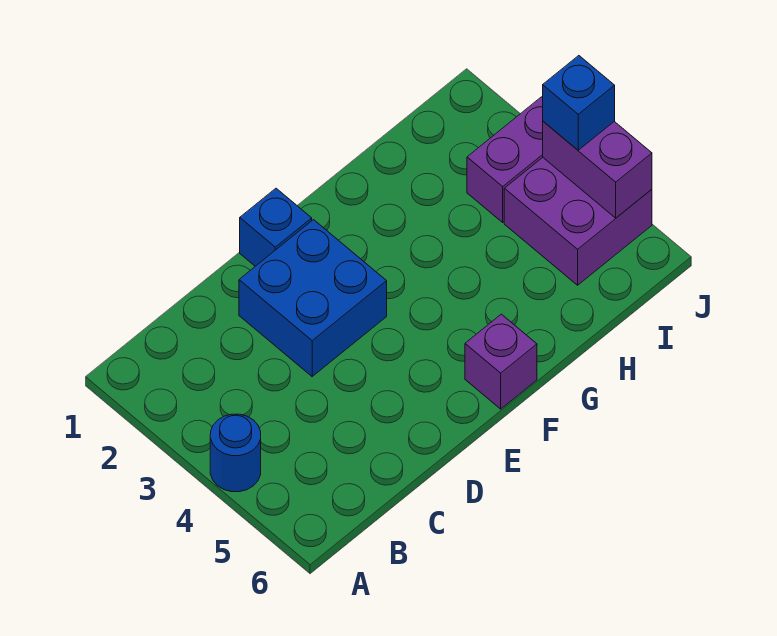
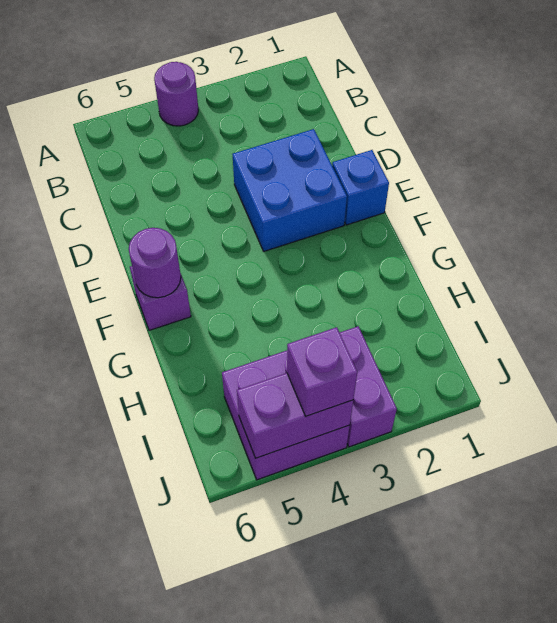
blue 1x1 round brick [210,414,261,492] -> purple 1x1 round brick [154,62,198,126]
none -> purple 1x1 round brick [129,228,181,298]
blue 1x1 brick [543,56,615,150] -> purple 1x1 brick [287,327,357,416]

